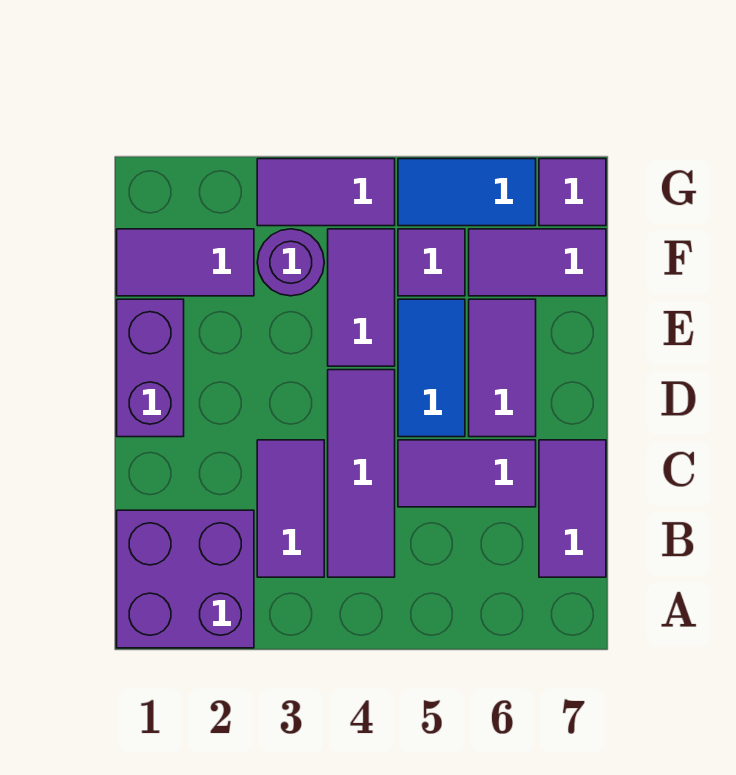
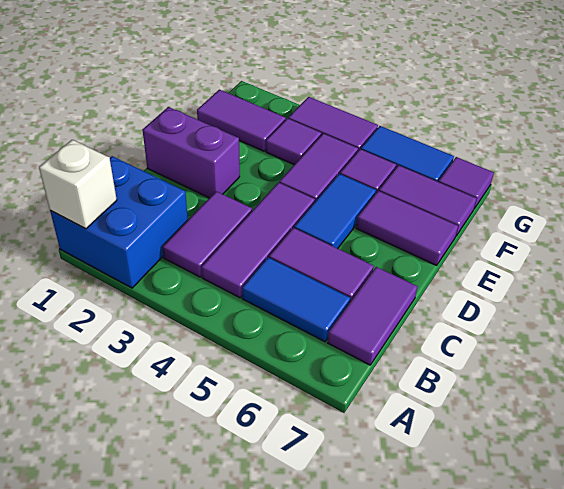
purple 2x2 brick [117,510,254,648] -> blue 2x2 brick [50,156,188,288]
none -> white 1x1 brick [39,140,117,229]
none -> blue 1x2 tile [242,257,350,342]
purple 1x2 brick [117,299,184,437] -> purple 1x2 brick turned to [143,107,240,198]
purple 1x2 tile [469,299,536,437] -> purple 1x2 tile turned to [356,191,458,265]
purple 1x1 round brick [257,229,324,296] -> purple 1x1 tile [266,118,321,165]

